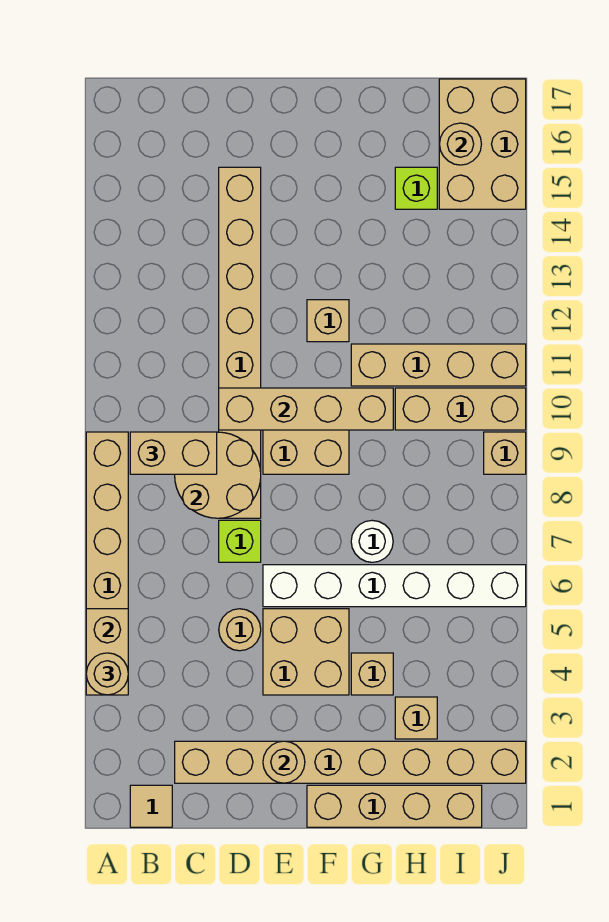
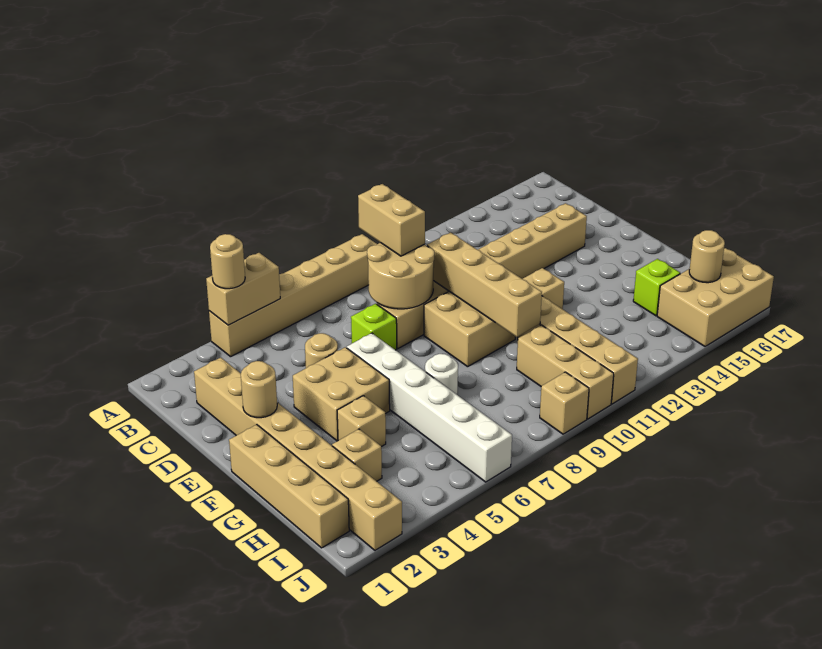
tan 1x1 tile [130,785,172,827] -> none

